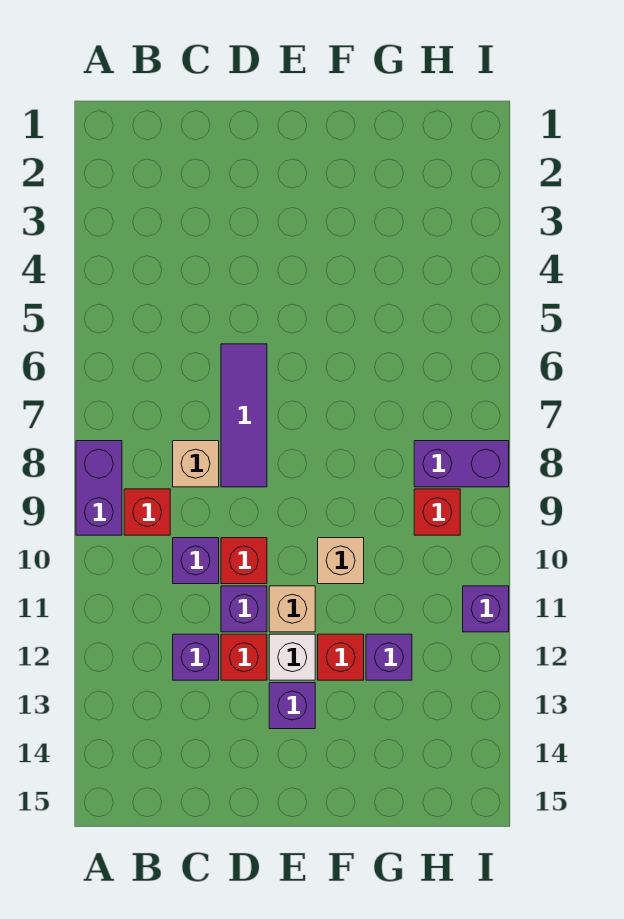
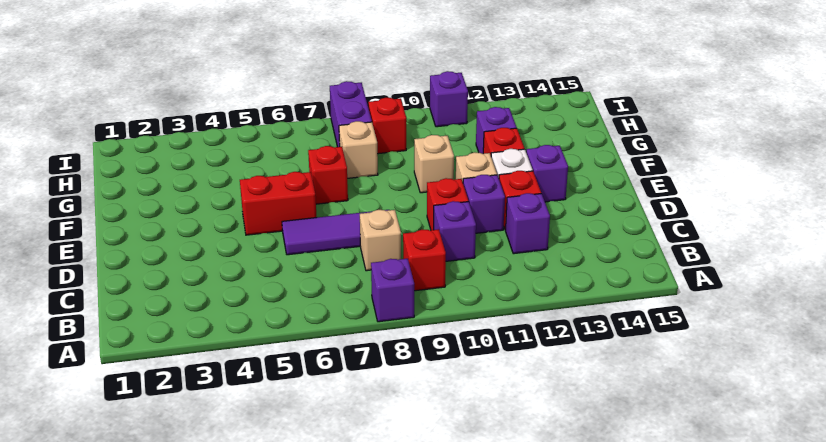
purple 1x2 brick [76,441,122,535] -> purple 1x1 brick [371,259,414,322]
none -> red 1x2 brick [240,172,317,235]
none -> red 1x1 brick [308,146,348,204]
none -> tan 1x1 brick [339,121,378,178]

